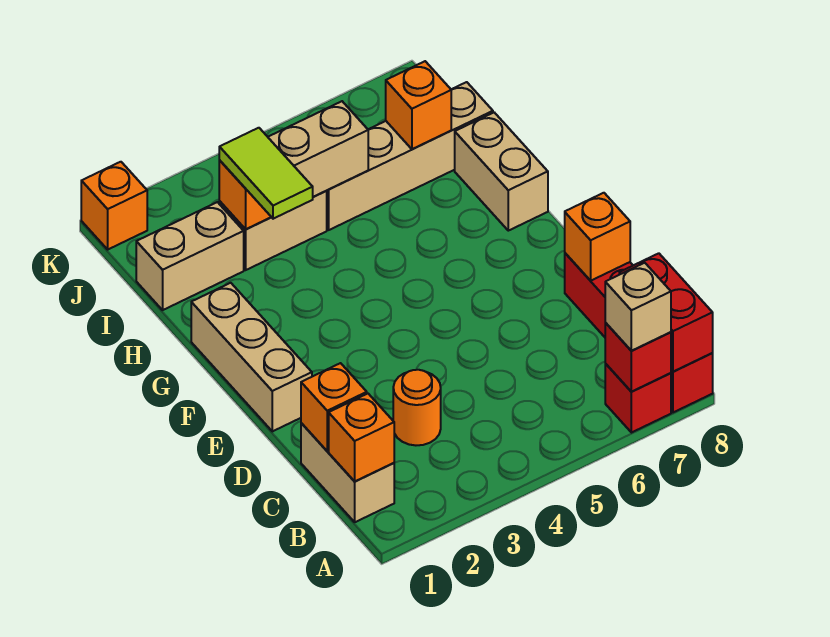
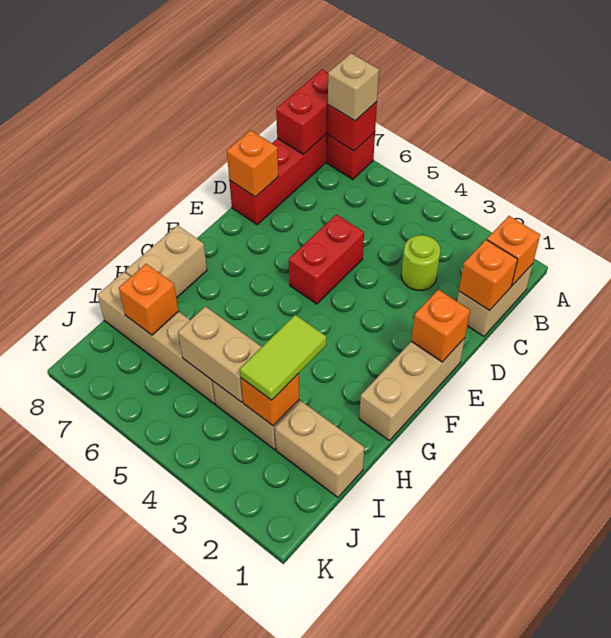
orange 1x1 round brick [393,370,441,445] -> lime 1x1 round brick [401,235,440,291]
none -> red 1x2 brick [289,214,364,304]
orange 1x1 brick [81,162,147,249] -> orange 1x1 brick moved to [411,289,470,362]

